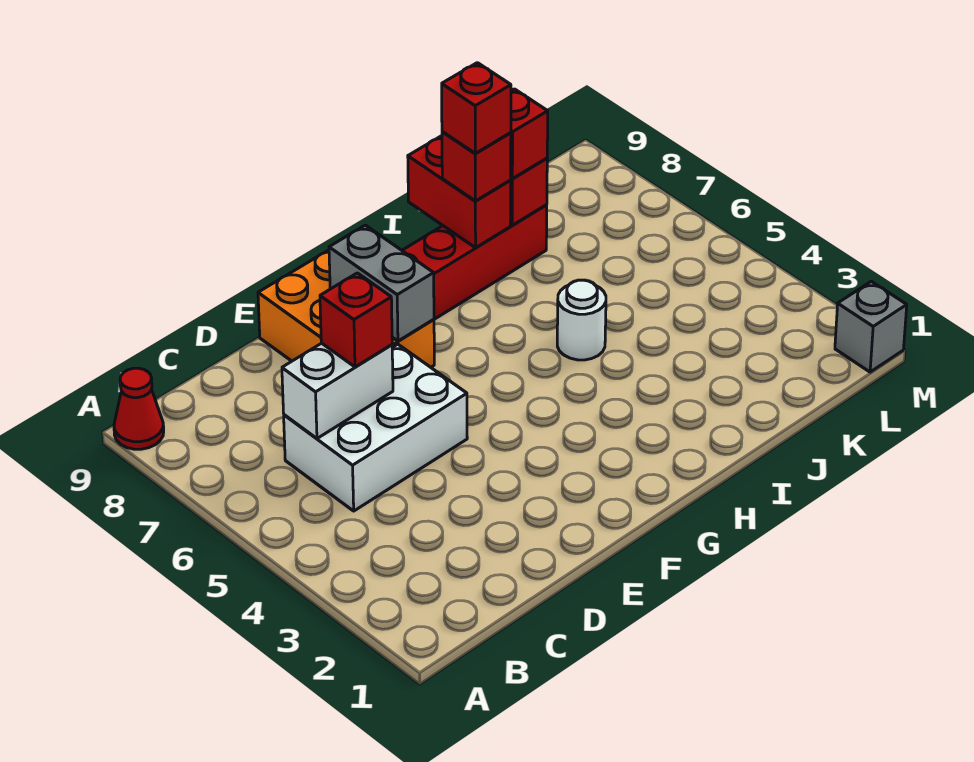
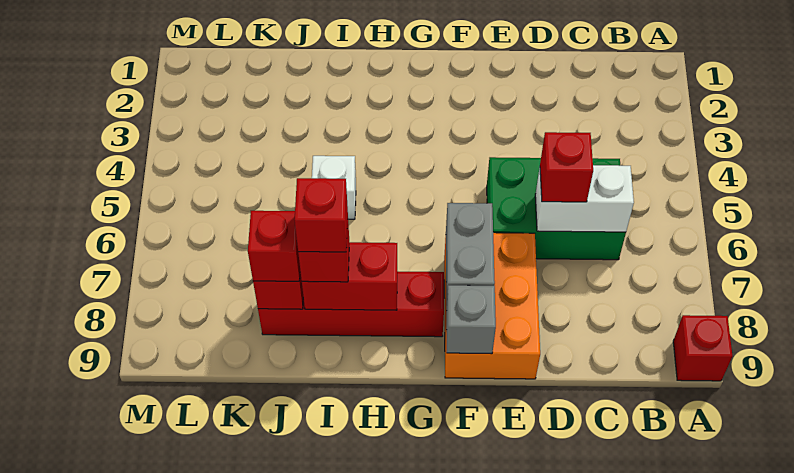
red 1x1 cone [114,368,164,449] -> red 1x1 brick [673,315,732,381]
white 2x3 brick [284,344,467,511] -> green 2x3 brick [487,157,626,260]
white 1x1 round brick [557,280,606,360] -> white 1x1 brick [312,156,356,219]
red 1x2 brick [408,136,511,248] -> red 1x2 brick turned to [302,242,397,310]
grey 1x1 brick [835,281,907,372] -> grey 1x1 brick moved to [446,285,496,354]

